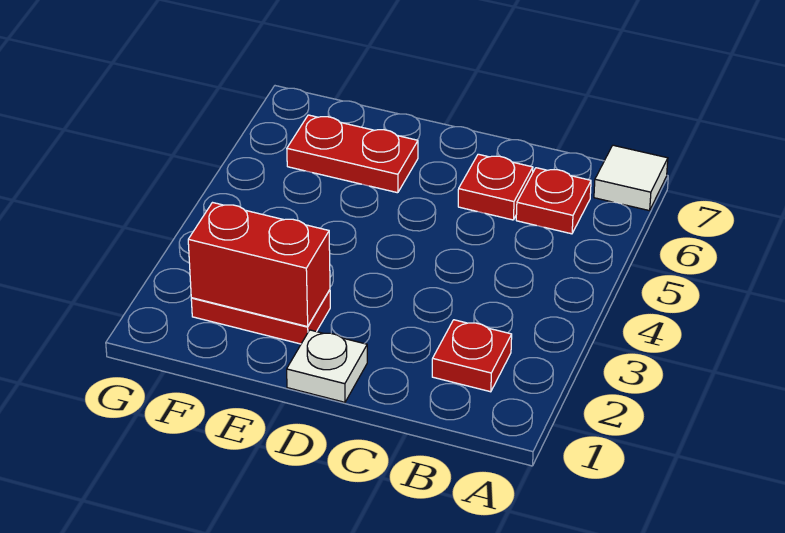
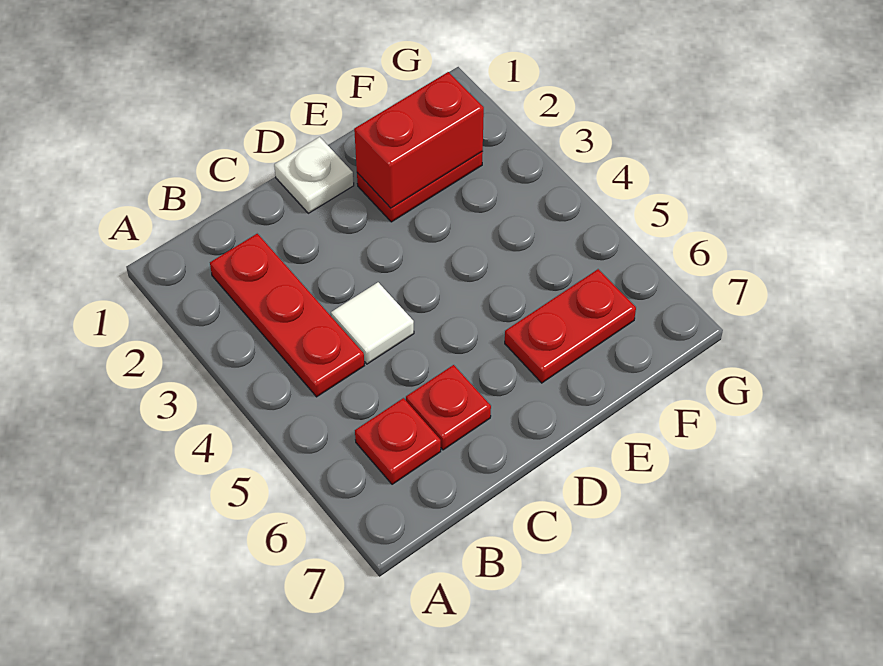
white 1x1 tile [594,145,668,211] -> white 1x1 tile moved to [331,282,414,364]
red 1x1 plate [432,320,512,392] -> red 1x3 plate [210,234,364,397]

